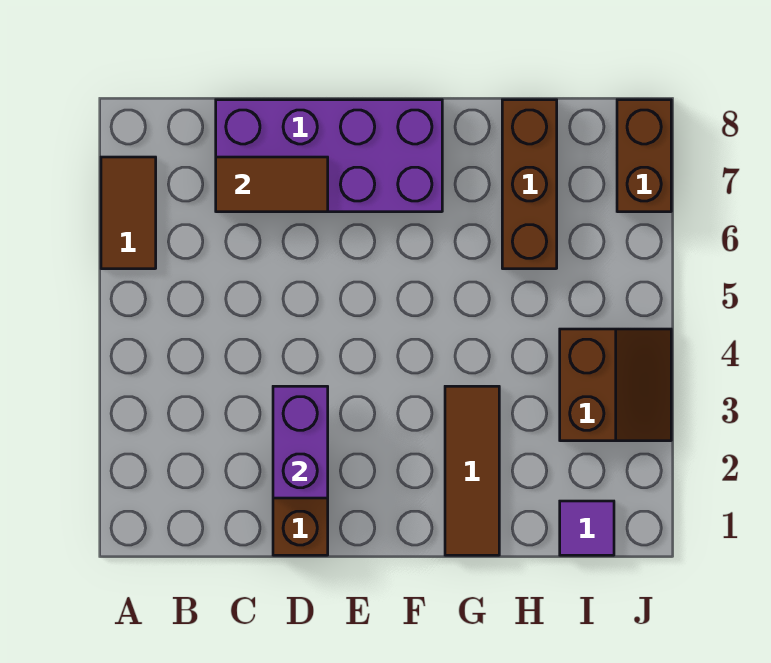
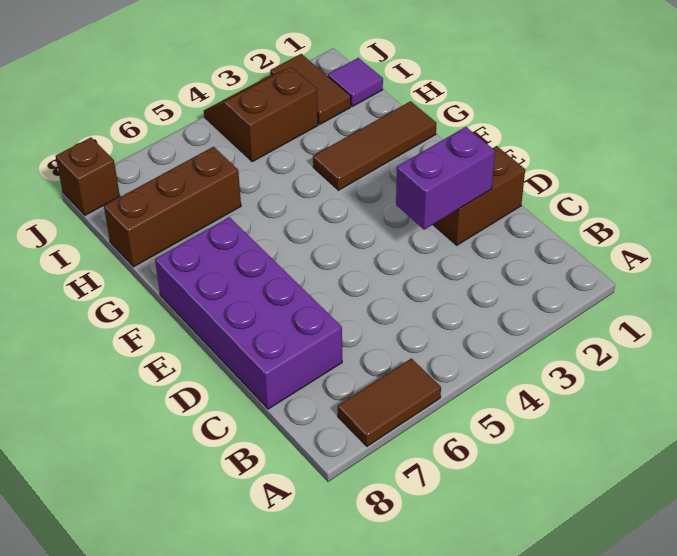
brown 1x2 tile [216,157,328,212] -> brown 1x2 tile moved to [270,54,351,124]
brown 1x2 brick [617,100,671,212] -> brown 1x1 brick [56,137,120,215]

